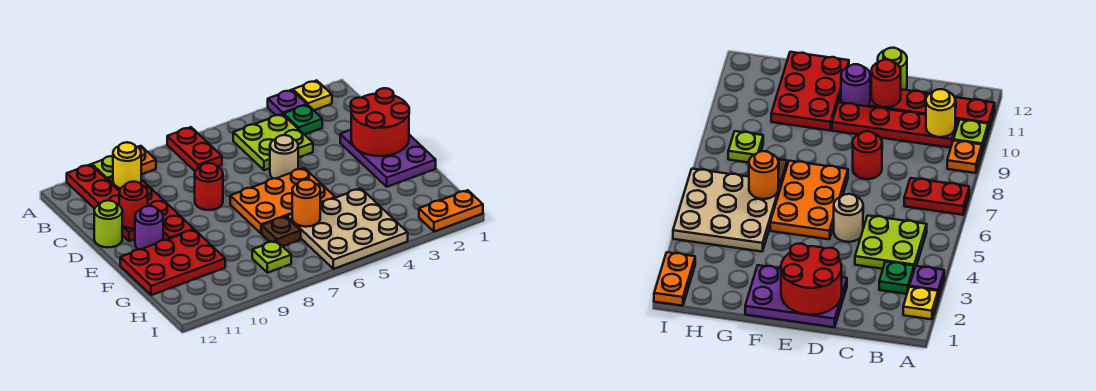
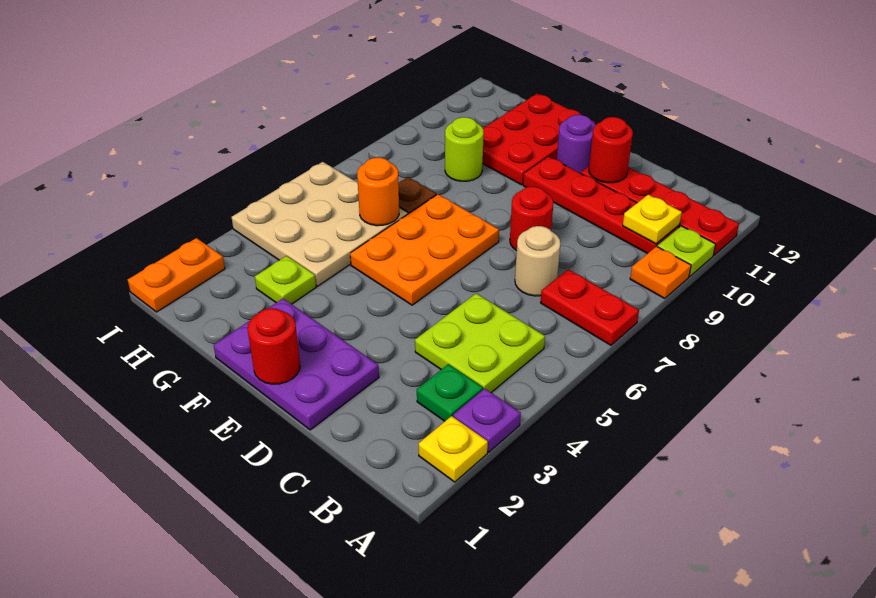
yellow 1x1 round brick [113,142,141,188] -> yellow 1x1 plate [623,195,682,244]
red 2x2 round brick [351,88,409,156] -> red 1x1 round brick [248,308,300,384]
tan 1x1 round brick [270,135,298,179] -> tan 1x1 round brick moved to [515,226,560,296]
lime 1x1 round brick [94,200,122,247] -> lime 1x1 round brick moved to [445,117,484,181]
lime 1x1 plate [252,241,291,273] -> lime 1x1 plate moved to [255,256,316,304]

